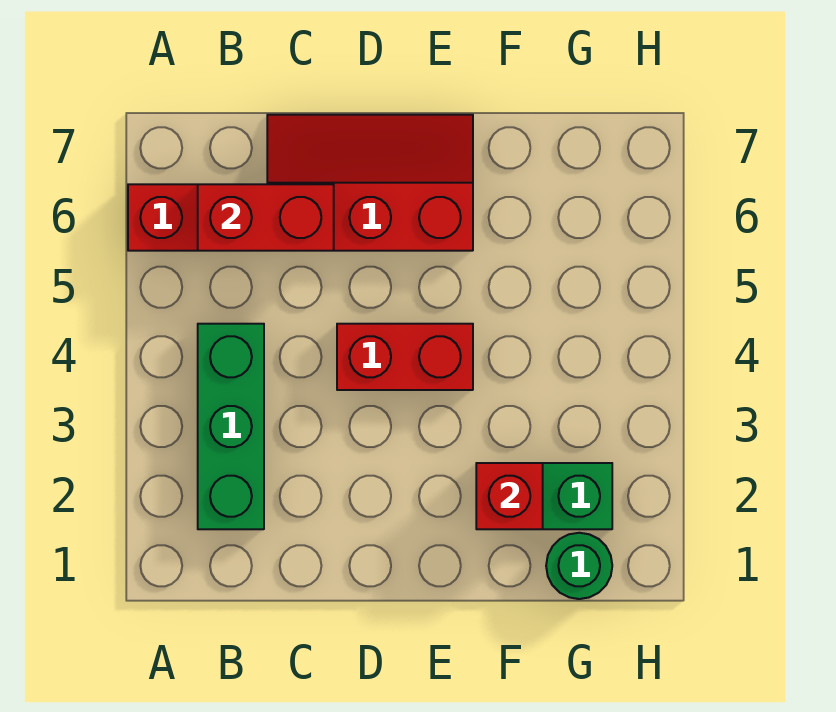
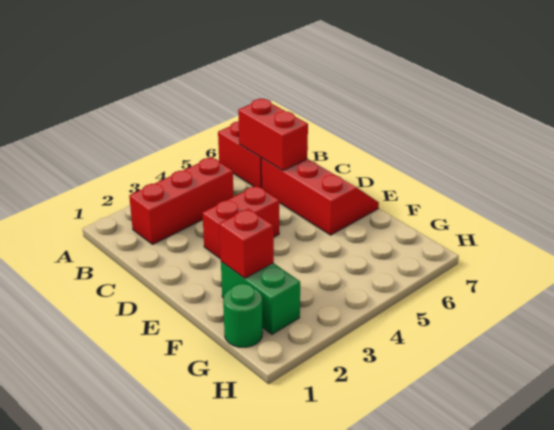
green 1x3 brick [198,324,264,529] -> red 1x3 brick [129,157,234,244]
red 1x2 brick [337,324,473,390] -> red 1x2 brick turned to [202,186,279,259]

